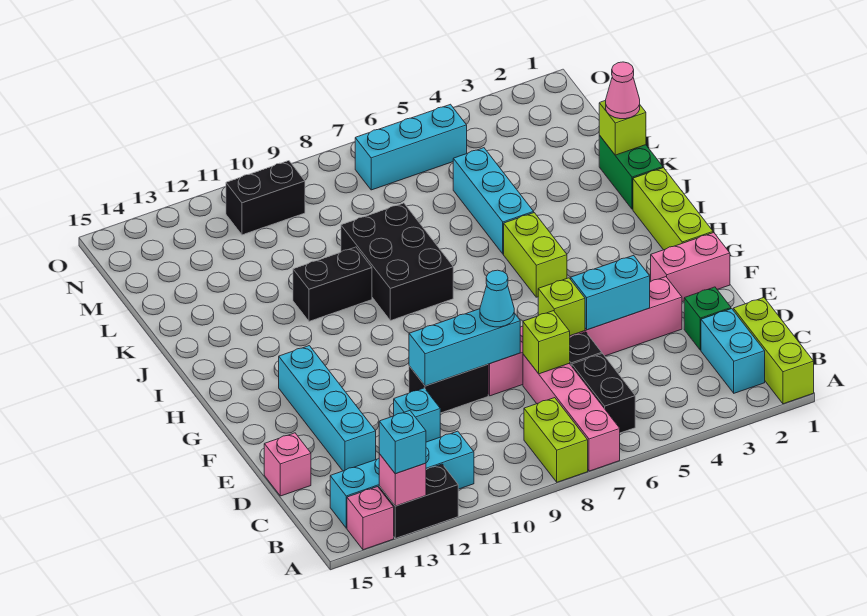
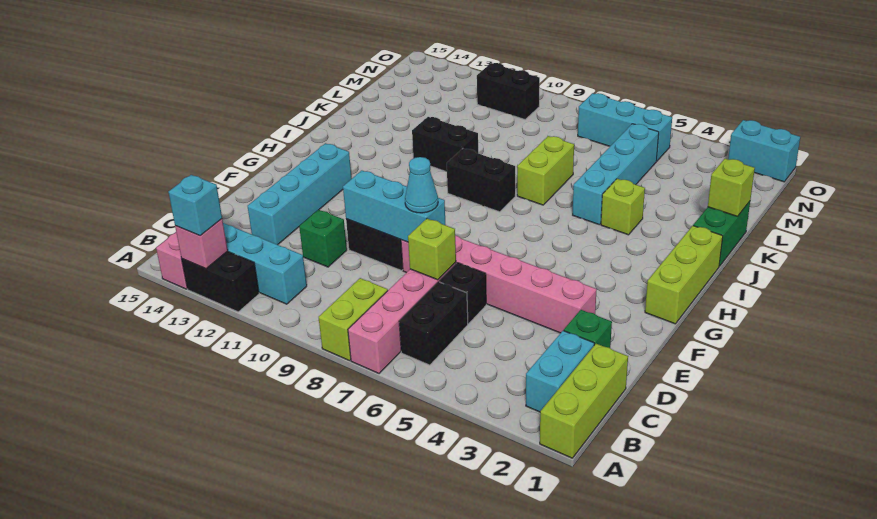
cyan 1x1 brick [394,388,440,442] -> green 1x1 brick [299,210,347,267]
pink 1x1 brick [264,433,311,496] -> none
cyan 1x2 brick [571,255,650,330] -> cyan 1x2 brick moved to [728,120,800,182]
lime 1x1 brick [538,278,585,336] -> lime 1x1 brick moved to [601,179,645,235]
pink 1x2 brick [651,233,730,302] -> none
lime 1x2 brick [504,213,567,297] -> lime 1x2 brick moved to [517,136,574,205]
black 2x3 brick [341,203,453,321] -> black 1x2 brick [447,149,515,212]
cyan 1x3 brick [453,148,534,254] -> cyan 1x4 brick [573,124,659,225]
pink 1x1 cone [606,62,640,119] -> none

